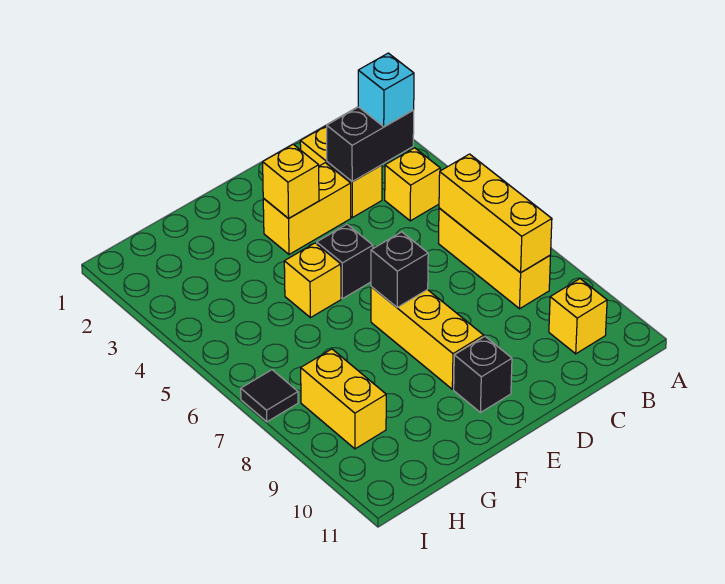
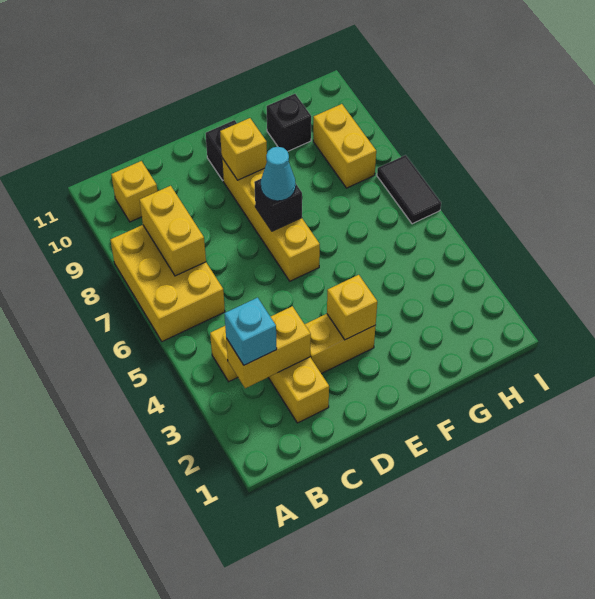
black 1x2 brick [327,107,414,182] -> yellow 1x2 brick [226,306,311,388]
yellow 1x3 brick [439,208,551,309] -> yellow 2x3 brick [110,225,225,342]
yellow 1x3 brick [439,154,552,273] -> yellow 1x2 brick [140,186,206,276]
black 1x1 brick [317,224,373,299] -> black 1x1 brick moved to [267,94,311,151]
yellow 1x3 brick [371,287,484,389] -> yellow 1x4 brick [222,158,320,281]
none -> cyan 1x1 cone [261,147,296,201]
yellow 1x1 brick [284,243,341,318] -> yellow 1x1 brick moved to [220,118,267,180]
black 1x1 tile [241,370,298,422] -> black 1x2 tile [377,155,441,224]

